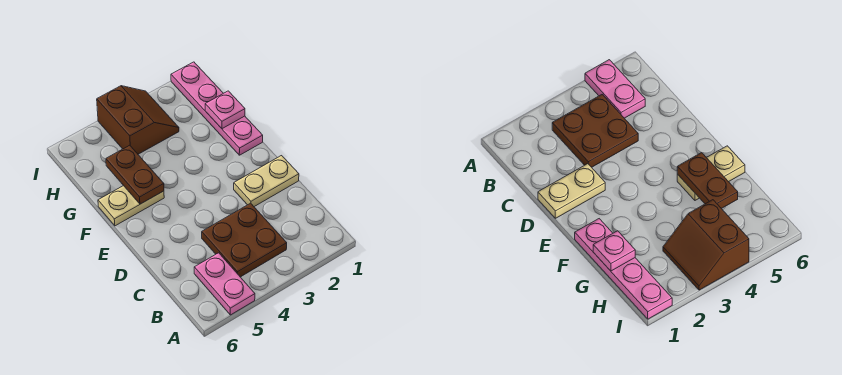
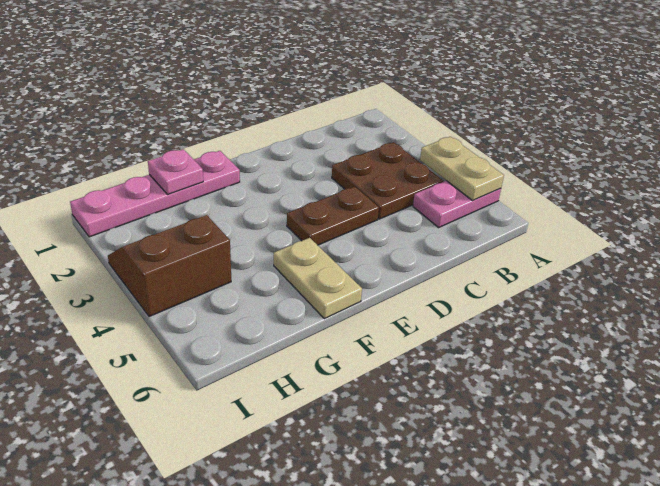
tan 1x2 plate [234,156,299,207] -> tan 1x2 plate moved to [420,137,504,200]
brown 1x2 plate [106,145,164,204] -> brown 1x2 plate moved to [287,187,379,245]

